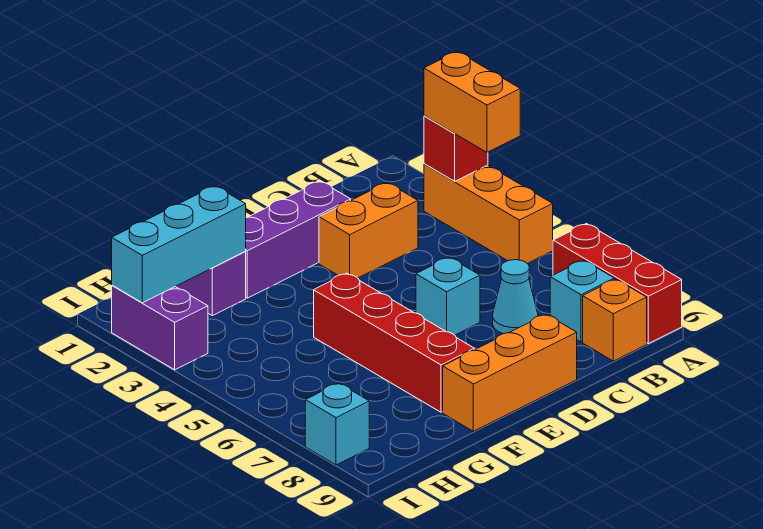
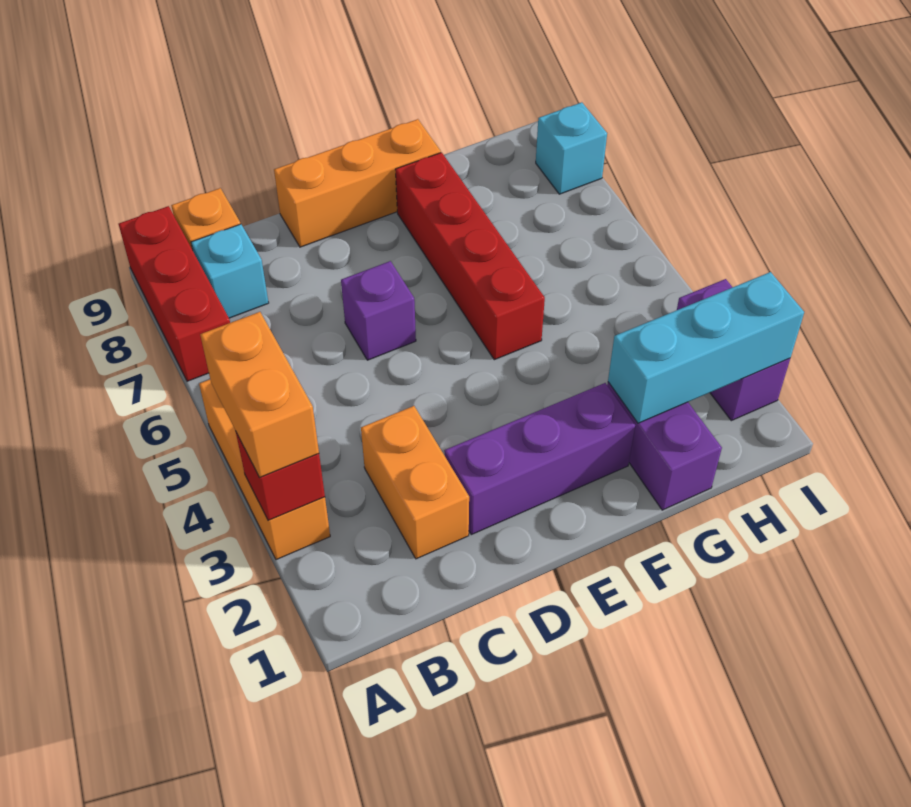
orange 1x2 brick [319,182,418,278] -> orange 1x2 brick turned to [361,406,469,559]
cyan 1x1 cone [493,260,538,334] -> none
cyan 1x1 brick [416,257,480,335] -> purple 1x1 brick [341,261,416,360]

